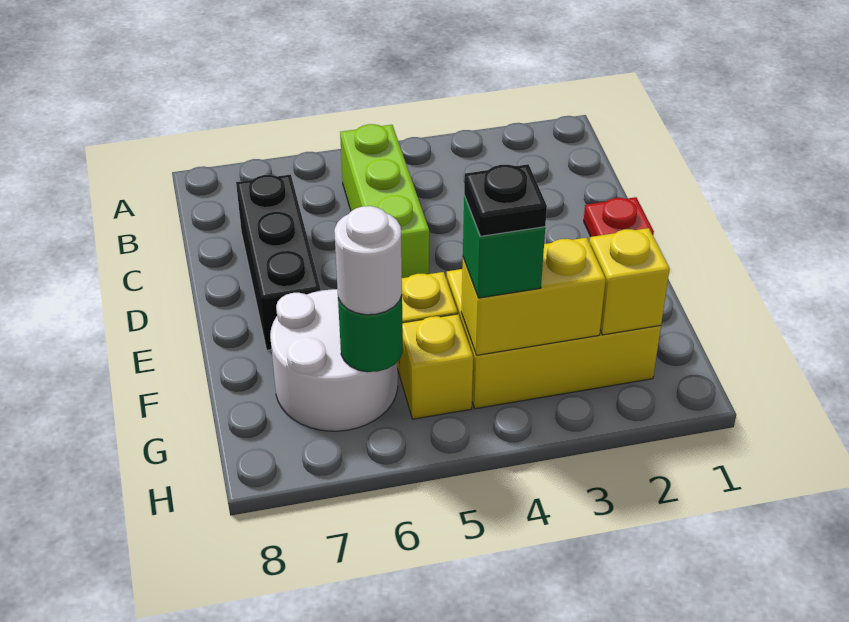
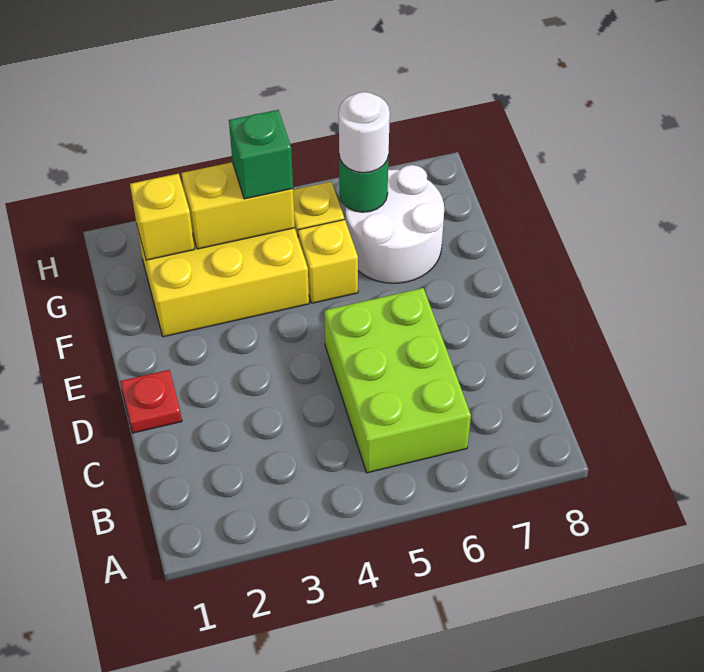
lime 1x3 brick [340,124,429,278] -> lime 2x3 brick [324,288,471,473]
black 1x3 brick [236,174,321,350] -> none
black 1x1 plate [464,164,547,236] -> none

